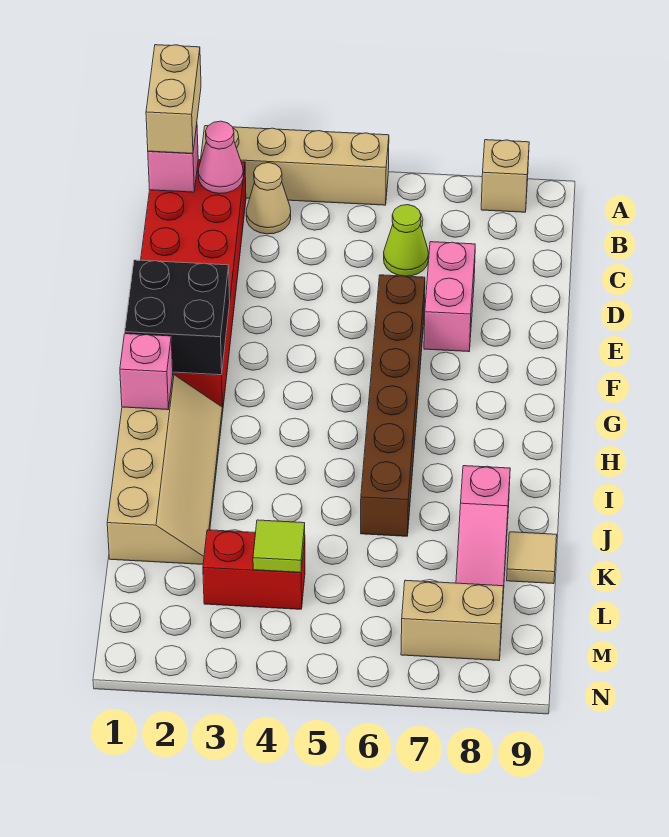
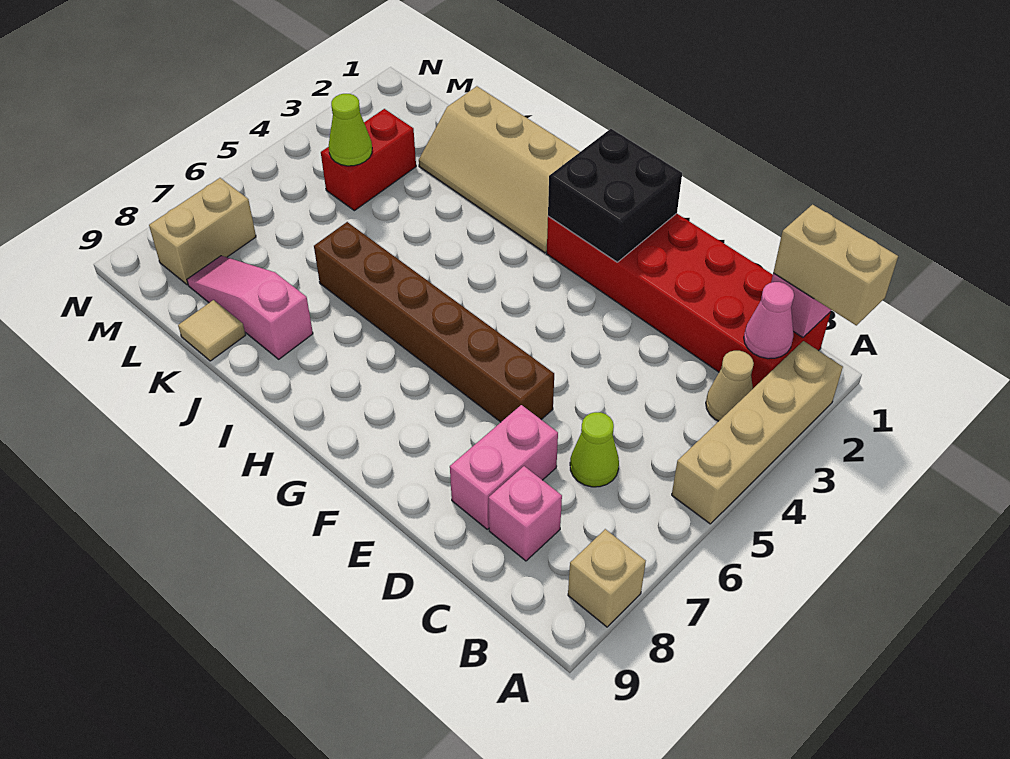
pink 1x2 brick [424,242,475,352] -> pink 1x2 brick turned to [450,405,558,529]
pink 1x1 brick [120,334,173,410] -> pink 1x1 brick moved to [489,466,562,561]
lime 1x1 tile [253,520,305,572] -> lime 1x1 cone [329,94,372,166]

